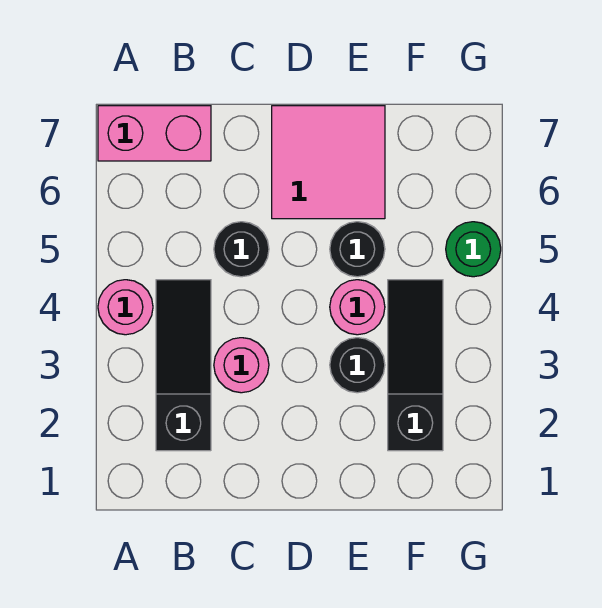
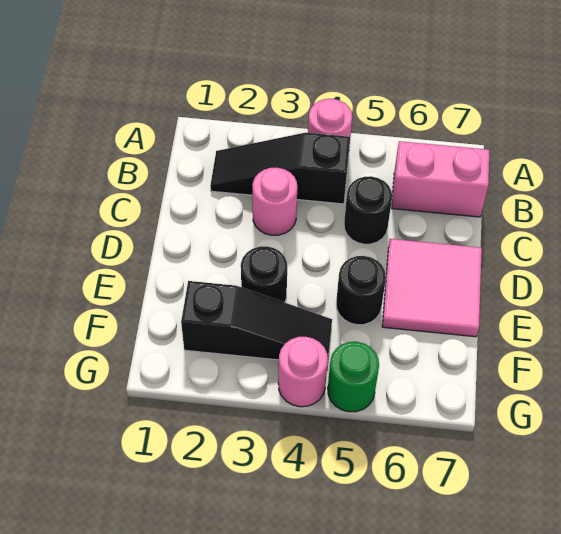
pink 1x2 brick [98,106,211,161] -> pink 1x2 brick turned to [392,141,490,217]
black 1x3 slope [156,280,211,451] -> black 1x3 slope turned to [210,133,350,204]
pink 1x1 round brick [330,280,385,335] -> pink 1x1 round brick moved to [278,337,328,407]

